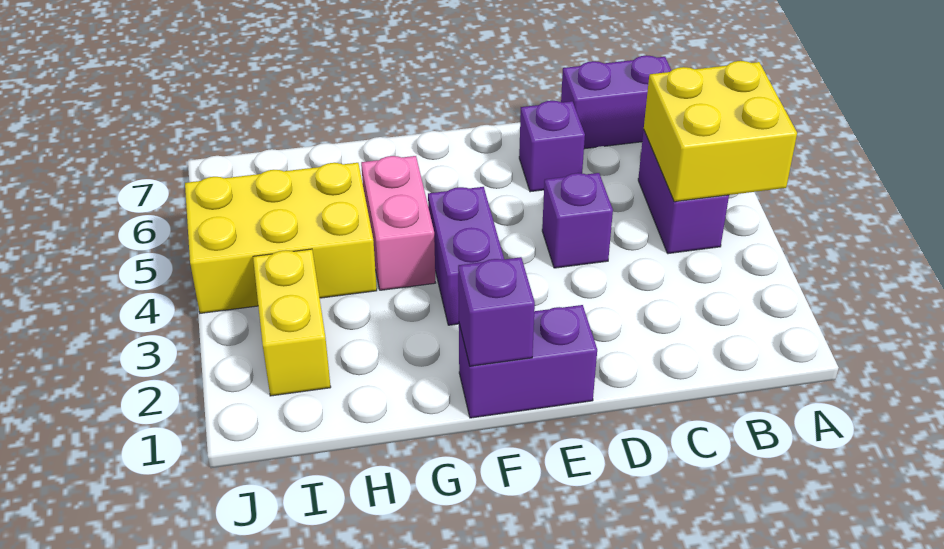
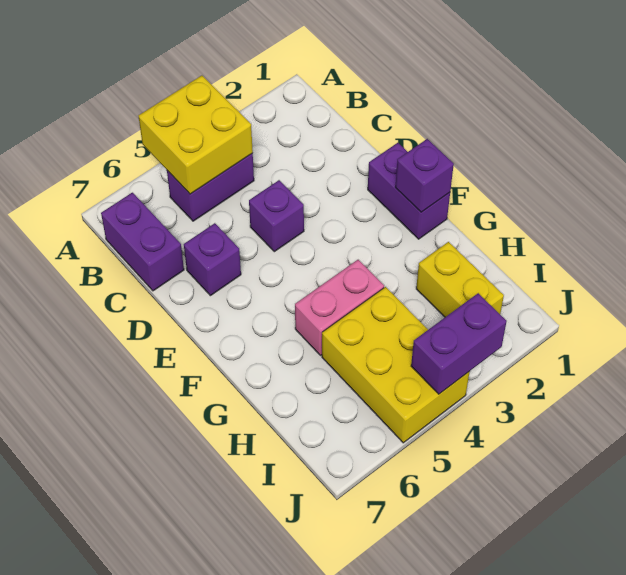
purple 1x2 brick [428,187,504,325] -> purple 1x2 brick moved to [411,293,507,394]
yellow 1x2 brick [253,249,331,396] -> yellow 1x2 brick turned to [416,242,504,317]

